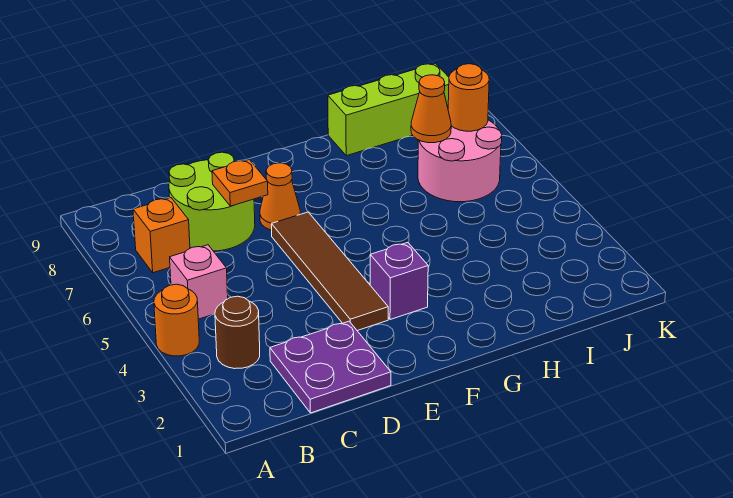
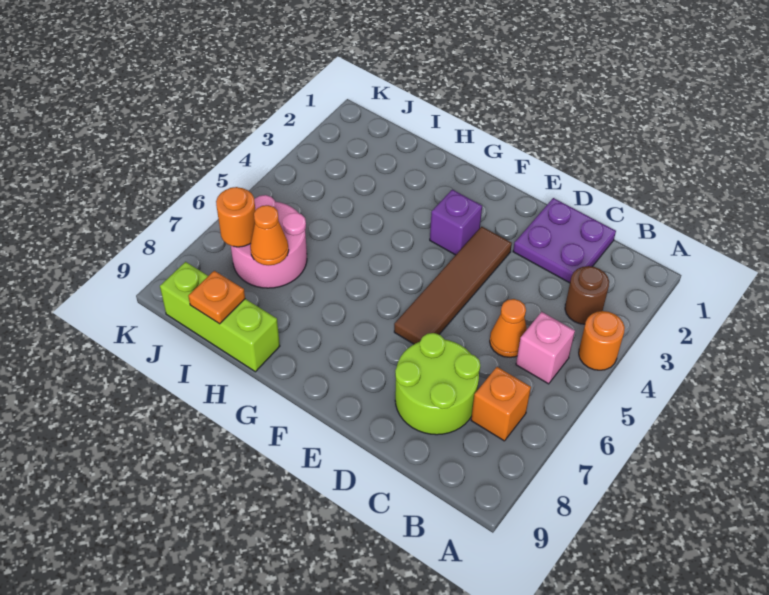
orange 1x1 plate [212,160,268,206] -> orange 1x1 plate moved to [188,271,245,324]
orange 1x1 cone [260,163,300,230] -> orange 1x1 cone moved to [490,299,527,357]

